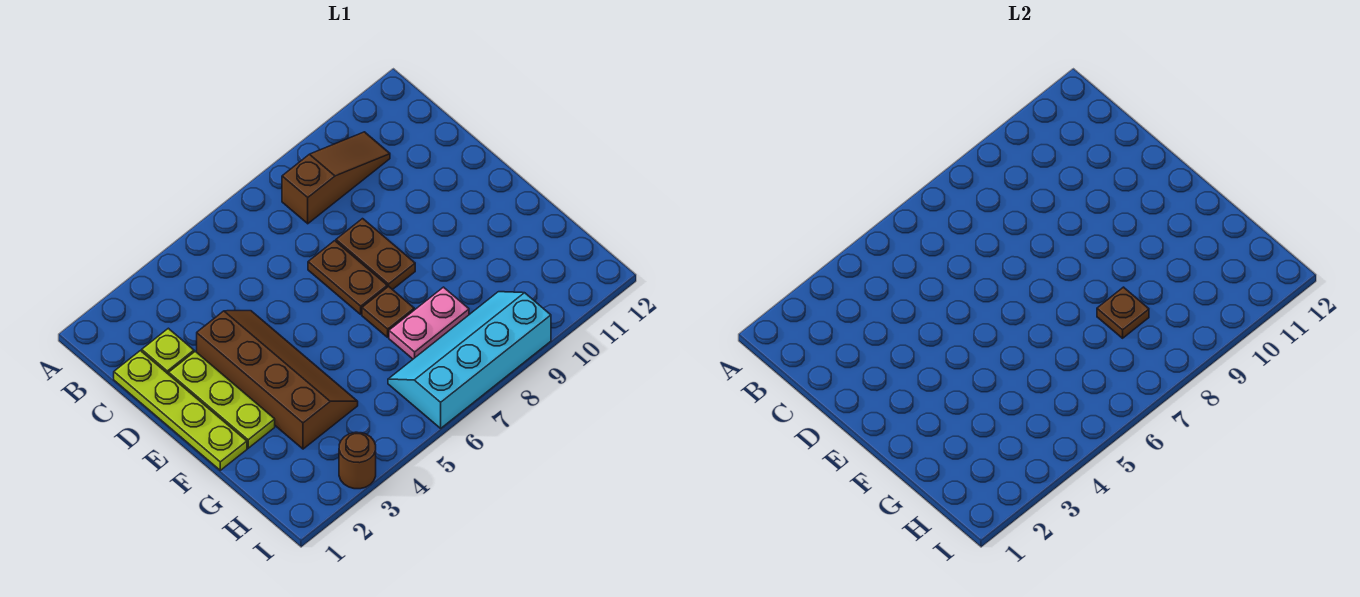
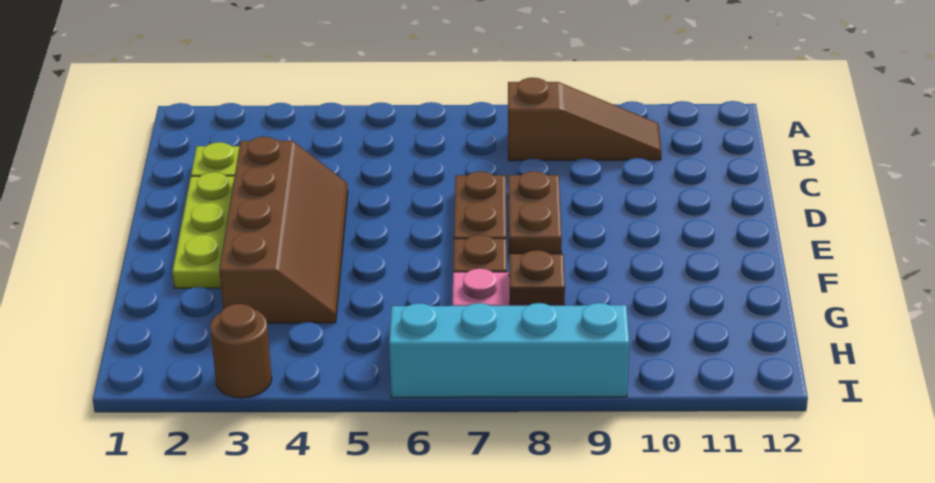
lime 1x4 plate [114,351,247,470] -> none

